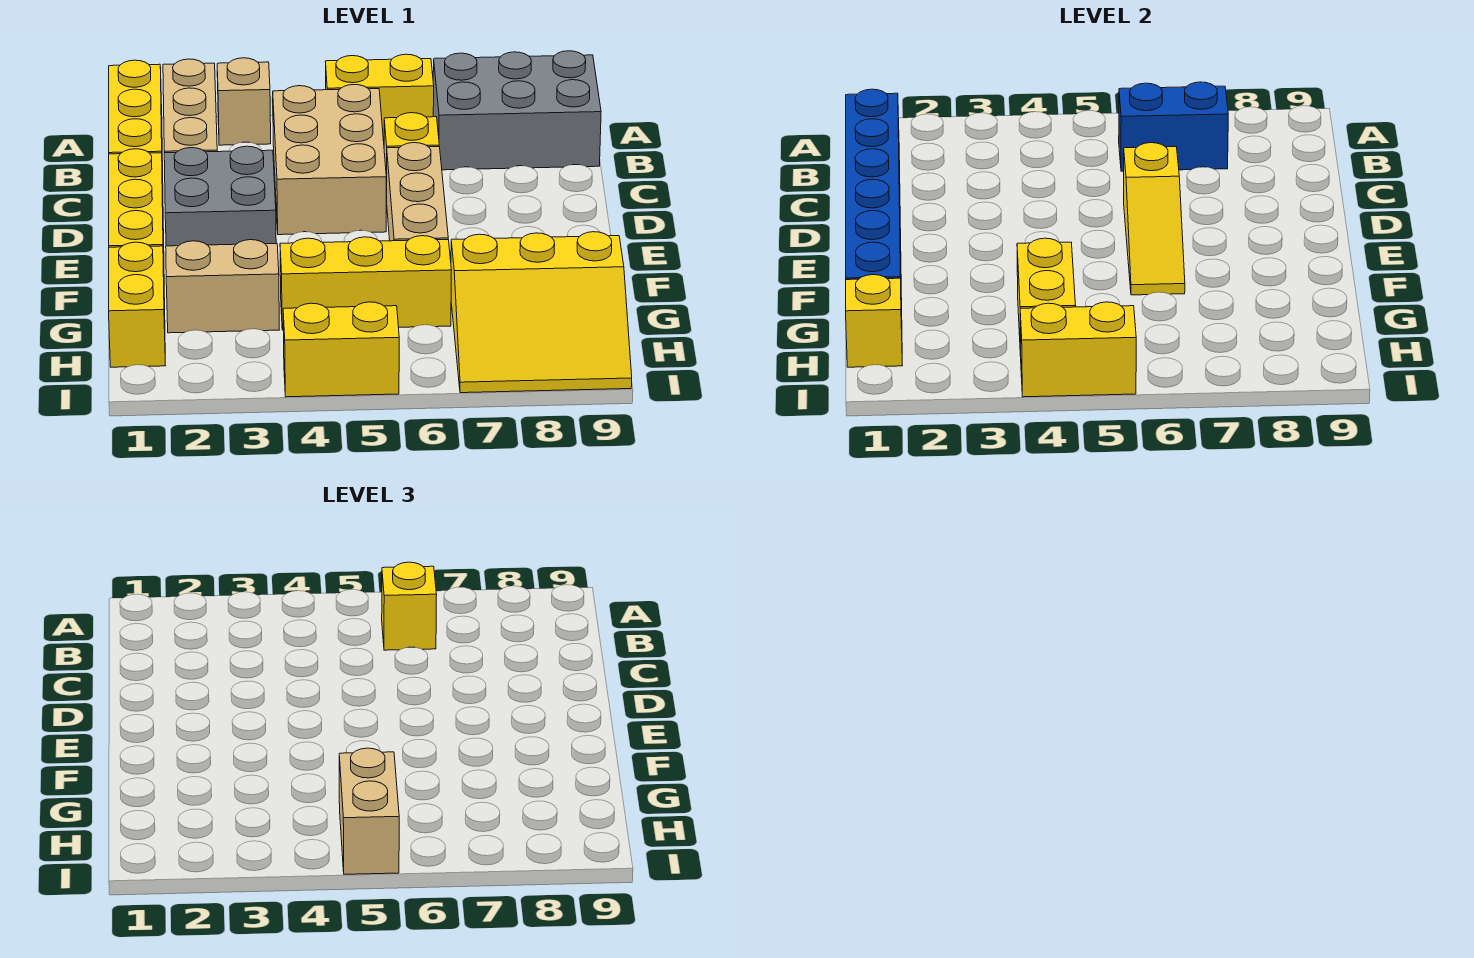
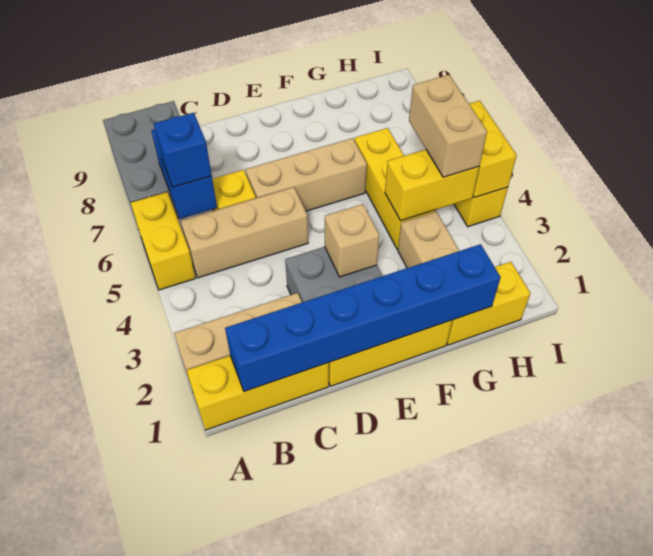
tan 1x1 brick [217,58,271,145] -> tan 1x1 brick moved to [325,204,379,277]
tan 2x3 brick [273,85,386,235] -> tan 1x3 brick [181,187,308,278]
yellow 1x1 brick [382,562,437,650] -> blue 1x1 brick [154,113,212,187]
yellow 1x3 slope [1124,143,1185,295] -> none
yellow 3x3 slope [451,232,632,393] -> none
yellow 1x1 brick [846,275,902,367] -> none
tan 1x2 brick [339,748,399,874] -> tan 1x2 brick turned to [409,75,487,177]

